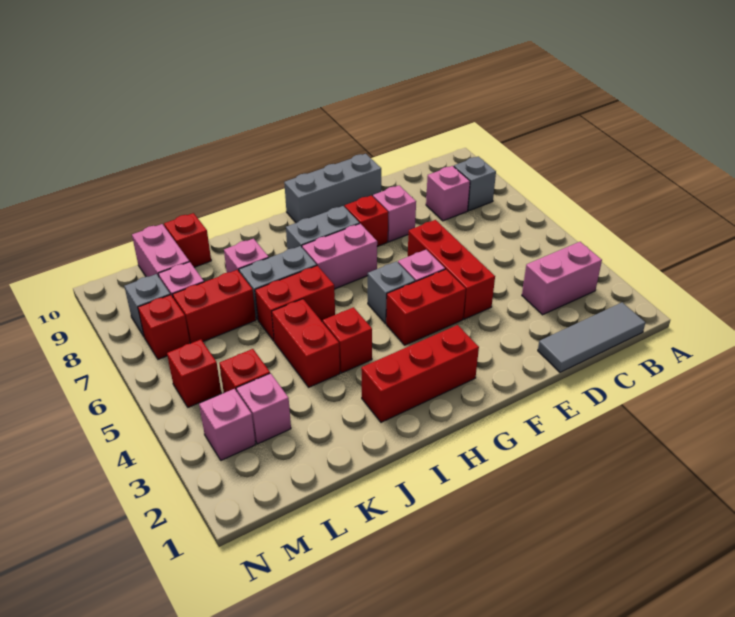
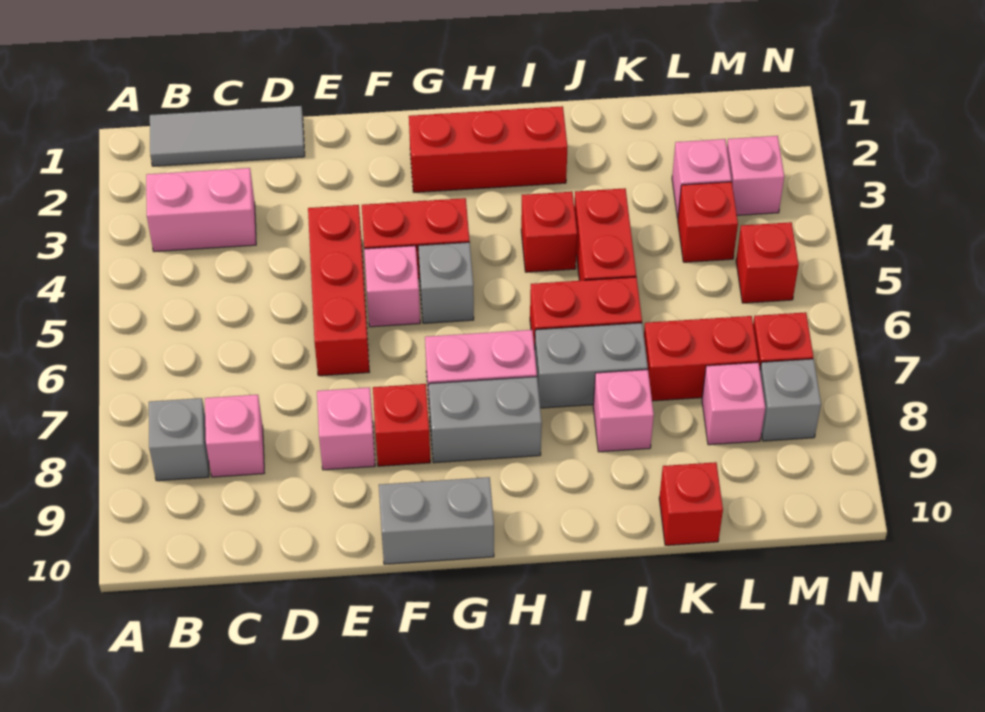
grey 1x3 brick [284,154,381,223] -> grey 1x2 brick [379,477,494,564]
pink 1x2 brick [132,224,189,277] -> none

